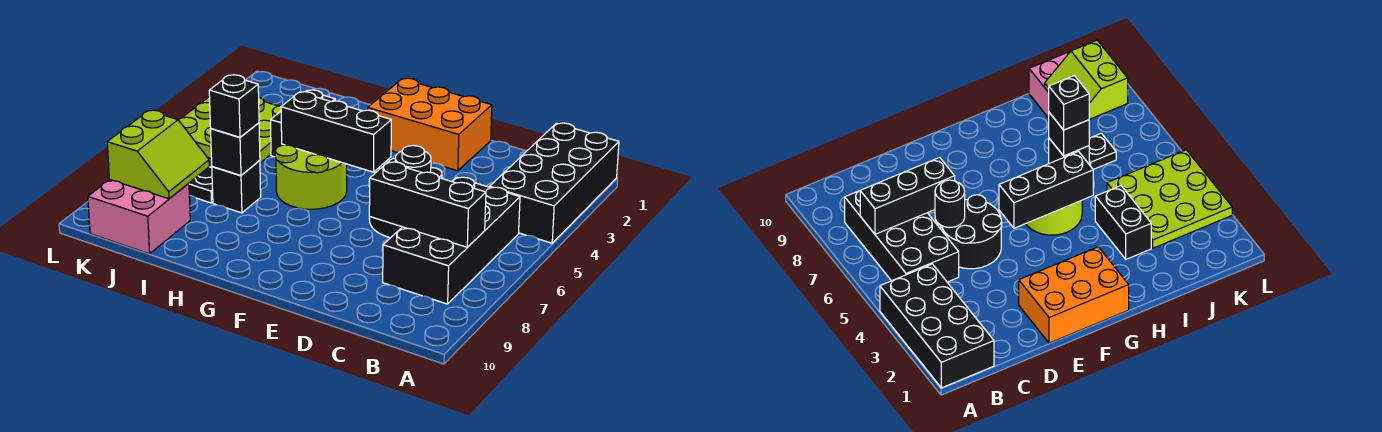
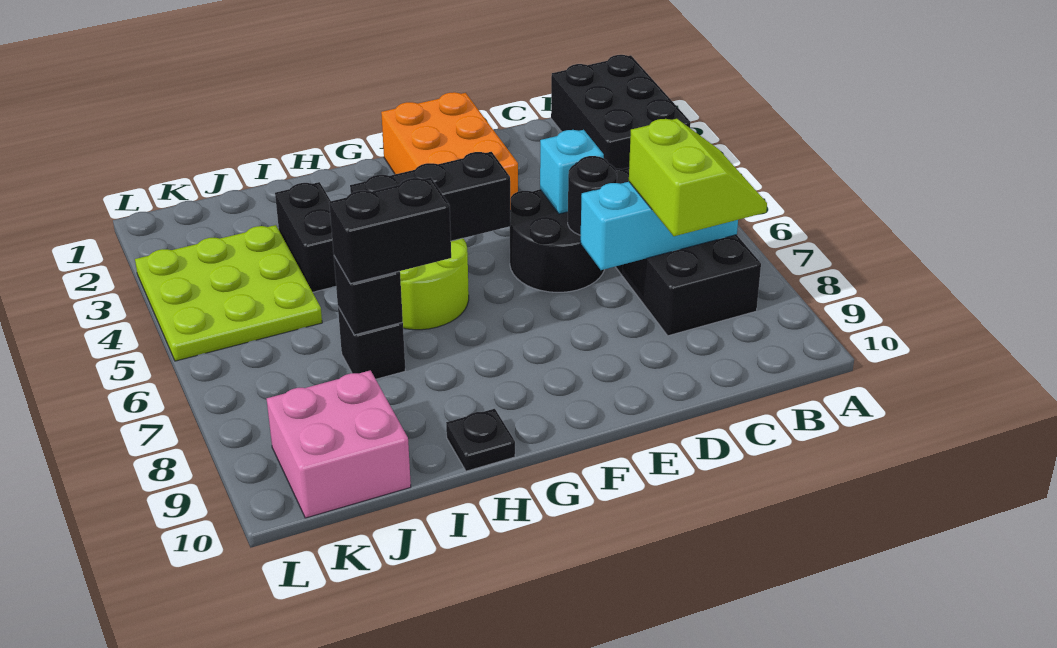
black 2x4 brick [490,123,619,243] -> black 2x3 brick [551,55,690,169]
black 1x3 brick [369,162,486,247] -> cyan 1x3 brick [580,181,738,270]
none -> cyan 1x1 brick [540,130,604,214]
orange 2x3 brick [368,78,492,171] -> orange 2x3 brick turned to [381,92,518,210]
black 1x1 brick [209,75,259,137] -> black 1x2 brick [329,177,451,284]
black 1x1 plate [189,167,213,203] -> black 1x1 plate moved to [446,409,515,471]
lime 2x2 slope [107,110,209,199] -> lime 2x2 slope moved to [629,119,767,236]

